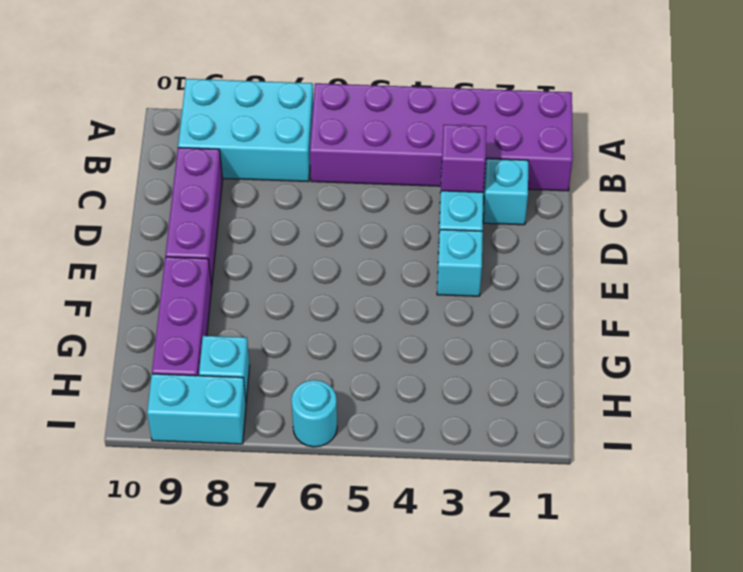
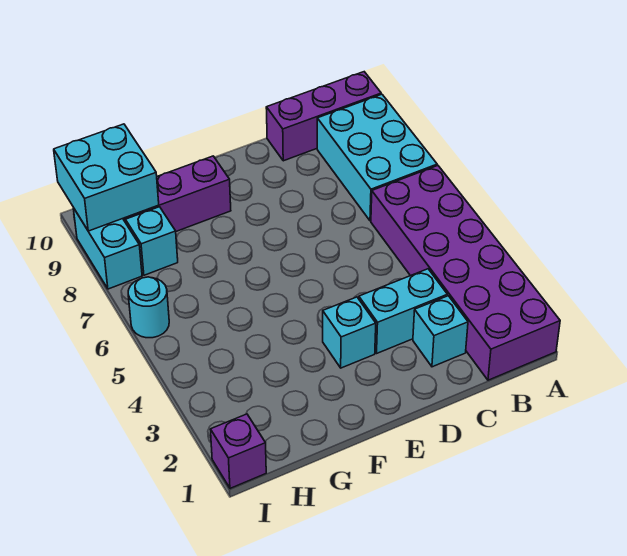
purple 1x1 brick [441,125,486,192] -> purple 1x1 brick moved to [210,414,266,488]
purple 1x3 brick [165,148,223,286] -> purple 1x3 brick moved to [266,72,381,161]
none -> cyan 2x2 brick [54,124,159,231]

